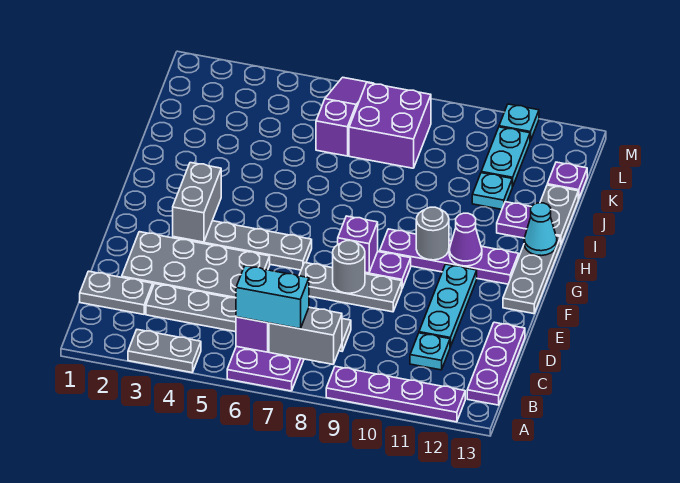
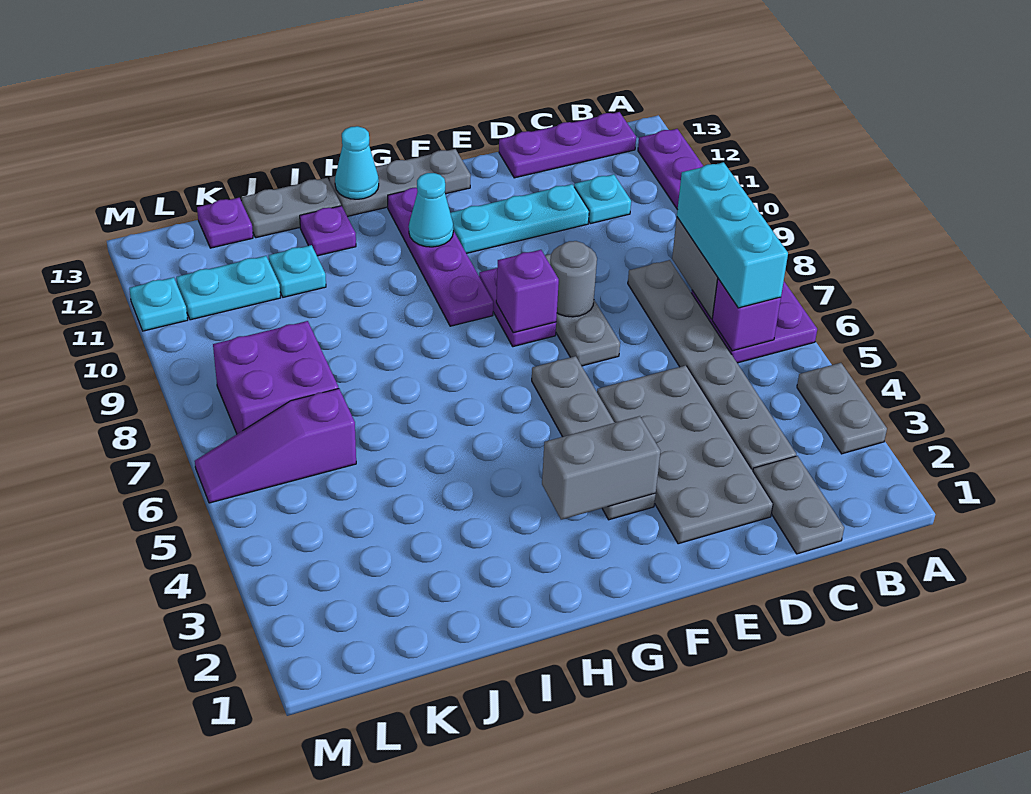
cyan 1x2 brick [236,266,309,329] -> cyan 1x3 brick [677,162,788,308]
grey 1x1 round brick [416,207,449,260] -> none
purple 1x1 cone [449,213,482,266] -> cyan 1x1 cone [409,173,453,247]

